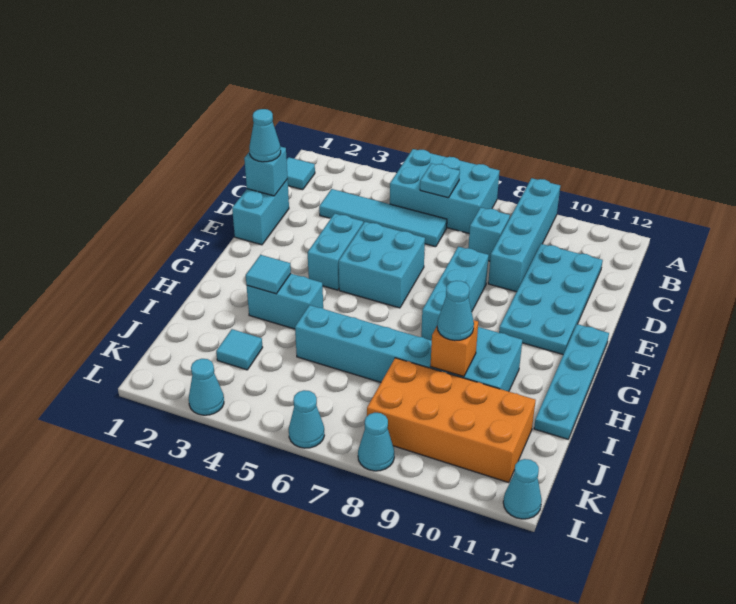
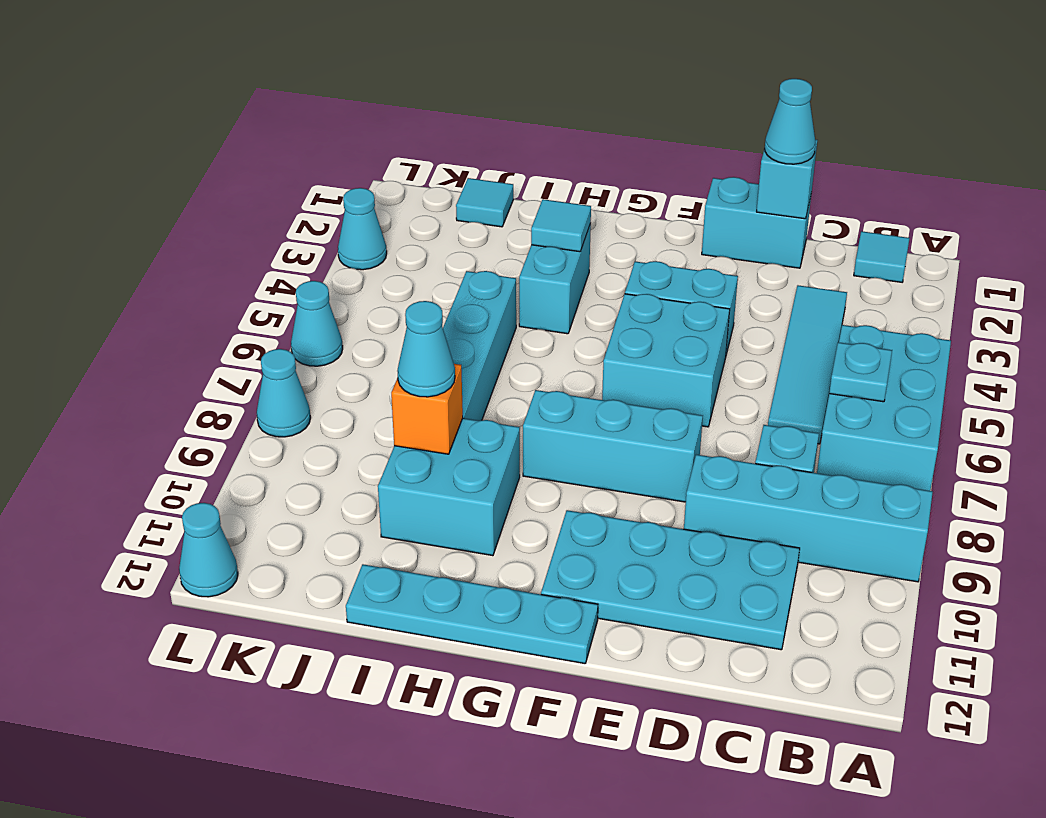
cyan 1x1 tile [216,329,263,370] -> cyan 1x1 tile moved to [456,178,513,227]
orange 2x4 brick [367,358,536,483] -> none

